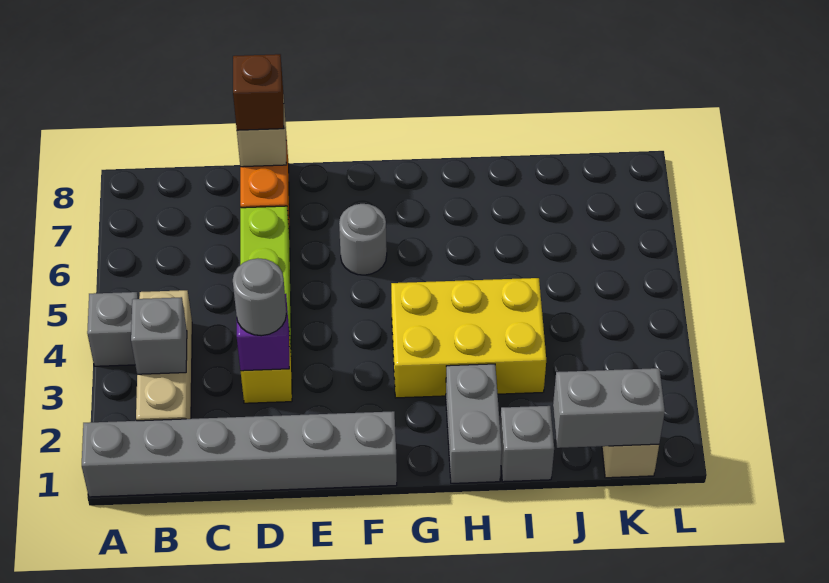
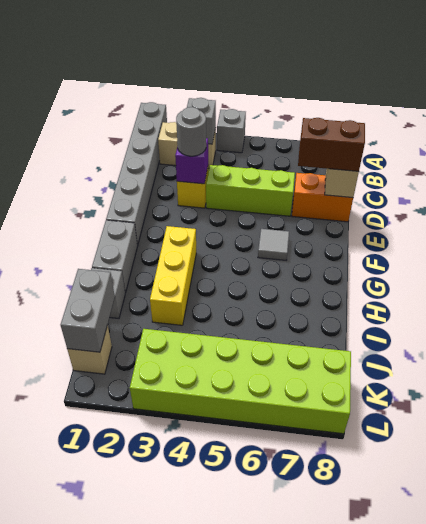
tan 1x3 brick [136,290,192,421] -> tan 1x2 brick [158,122,216,168]
brown 1x1 brick [233,54,284,130] -> brown 1x2 brick [298,118,365,171]
grey 1x1 round brick [339,204,387,275] -> grey 1x1 tile [258,229,289,260]
yellow 2x3 brick [391,278,546,398] -> yellow 1x3 brick [150,226,196,325]
grey 1x2 brick [446,364,502,483] -> grey 1x2 brick turned to [92,220,138,293]
none -> lime 2x6 brick [130,329,351,434]

